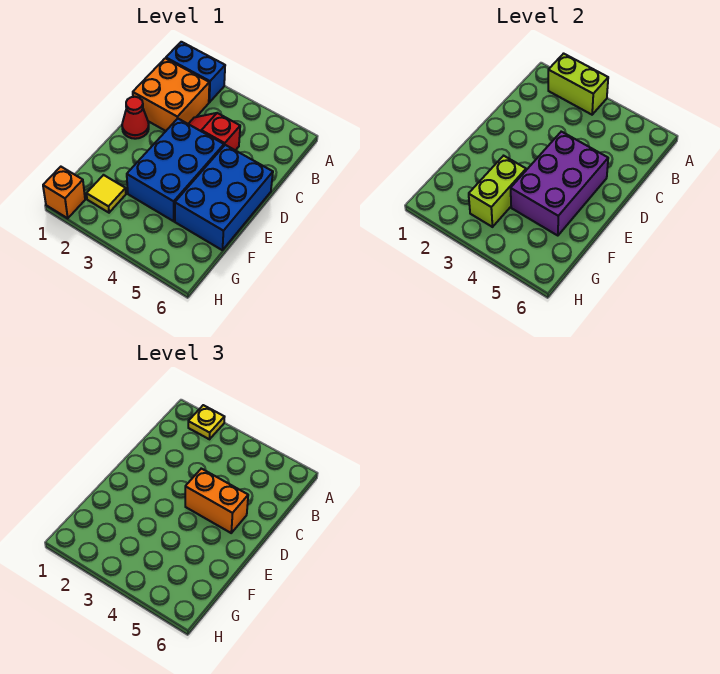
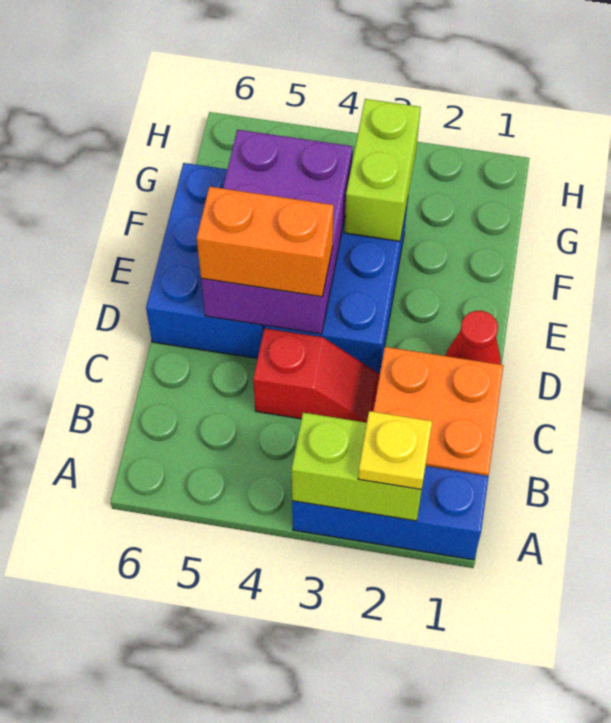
blue 1x2 brick [166,42,225,102] -> blue 1x3 brick [292,466,489,560]
yellow 1x1 tile [86,175,126,213] -> none
orange 1x1 brick [43,167,85,218] -> none

